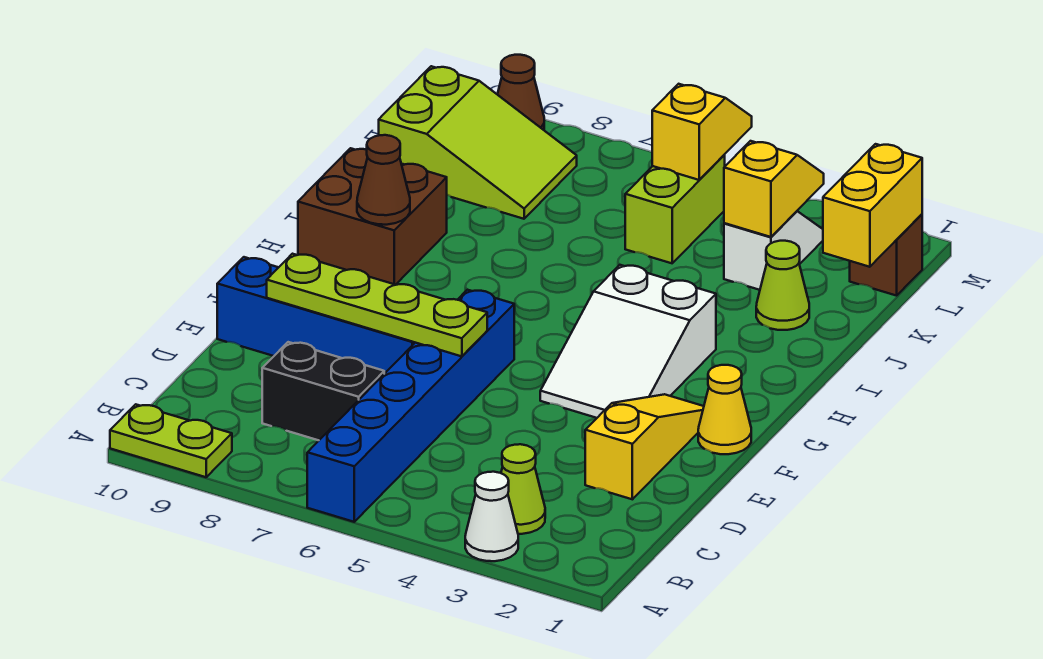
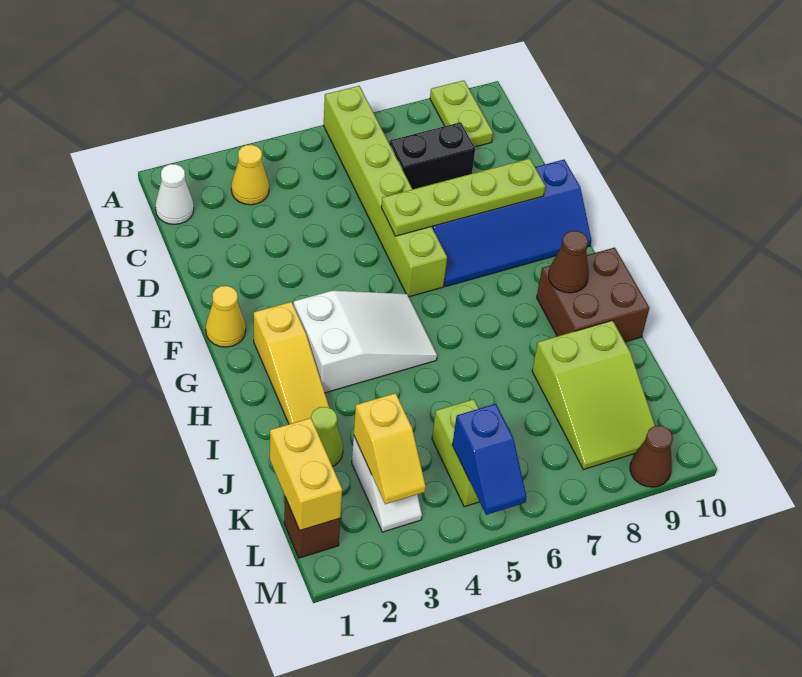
white 1x1 cone [465,472,518,561] -> white 1x1 cone moved to [155,164,194,224]
blue 1x6 brick [307,290,514,522] -> lime 1x6 brick [324,86,447,297]
lime 1x2 plate [110,404,232,477] -> lime 1x2 plate turned to [430,80,493,147]
lime 1x1 cone [501,444,545,534] -> yellow 1x1 cone [231,145,269,205]
yellow 1x3 slope [585,394,704,499] -> yellow 1x3 slope moved to [254,302,329,424]
white 2x3 slope [540,265,716,418] -> white 2x3 slope turned to [294,291,437,393]
lime 2x3 slope [379,66,577,219] -> lime 2x3 slope turned to [532,320,655,470]
yellow 1x2 slope [652,84,752,180] -> blue 1x2 slope [452,404,526,515]

